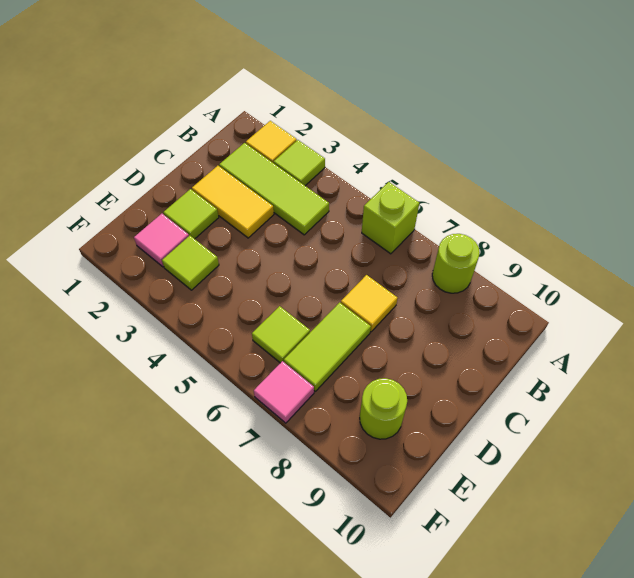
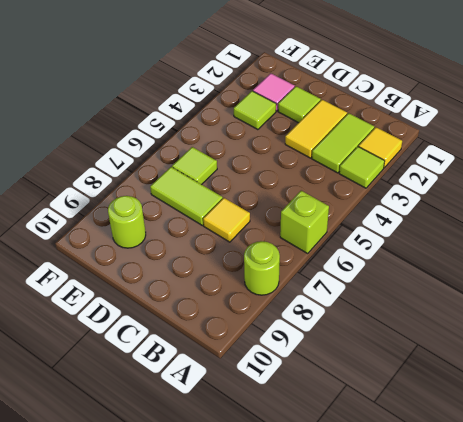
lime 1x3 tile [219,143,329,235] -> lime 1x2 tile [312,113,374,173]
pink 1x1 tile [254,361,314,423] -> none

